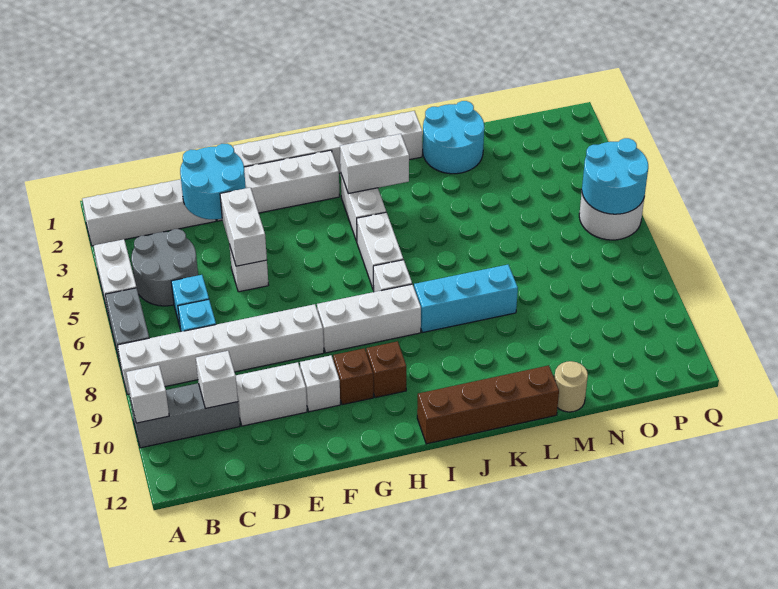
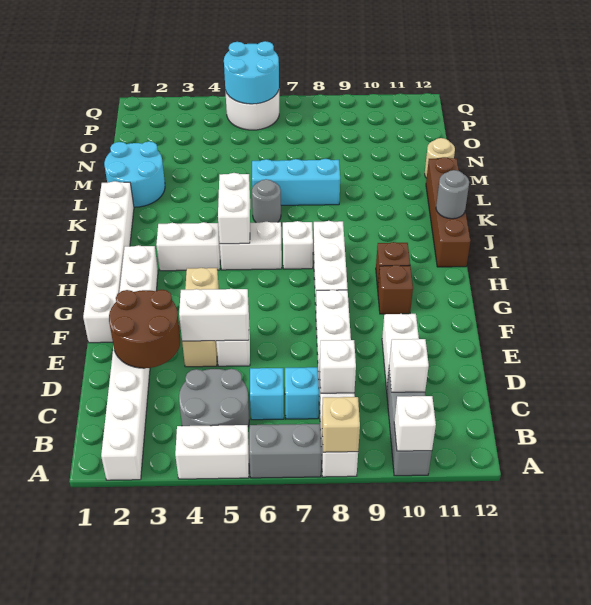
none -> tan 1x1 brick [322,397,360,452]
cyan 2x2 round brick [180,144,246,219] -> brown 2x2 round brick [109,290,180,368]
none -> tan 1x3 brick [182,268,219,367]
white 1x1 brick [300,355,340,412] -> white 1x1 brick moved to [320,340,356,393]
white 1x2 brick [340,134,409,194] -> white 1x2 brick moved to [218,173,250,244]
cyan 1x3 brick [414,265,518,333] -> cyan 1x3 brick turned to [252,159,340,205]
none -> grey 1x1 round brick [436,170,469,219]
none -> grey 1x1 round brick [252,179,281,223]

